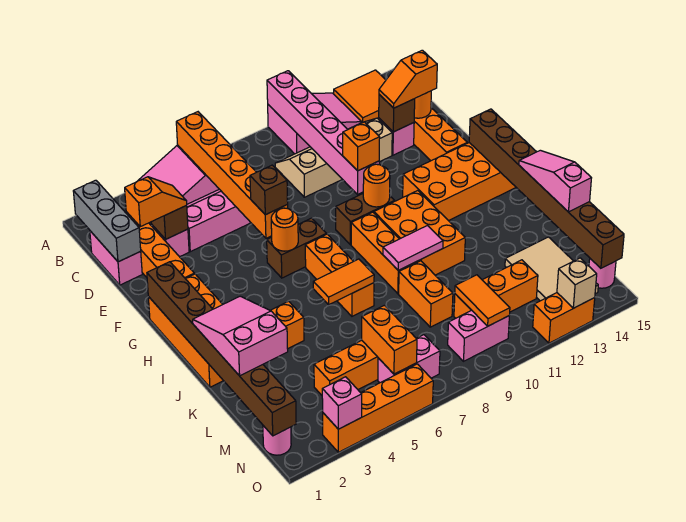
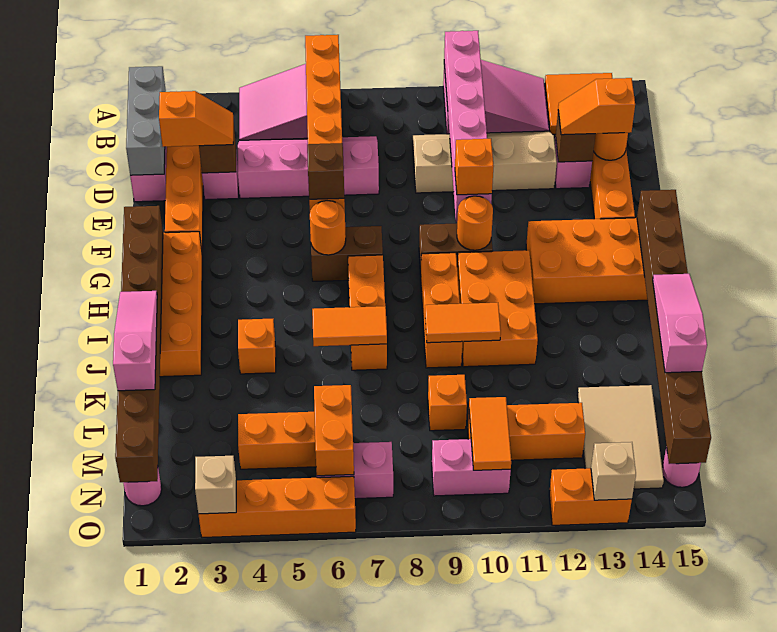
pink 2x3 slope [193,296,288,376] -> pink 1x3 slope [113,291,157,391]
pink 1x2 tile [383,226,443,270] -> orange 1x2 tile [425,303,501,343]
orange 1x2 brick [399,261,453,327] -> orange 1x1 brick [428,375,467,431]
pink 1x1 brick [322,377,362,429] -> tan 1x1 brick [195,456,236,514]

